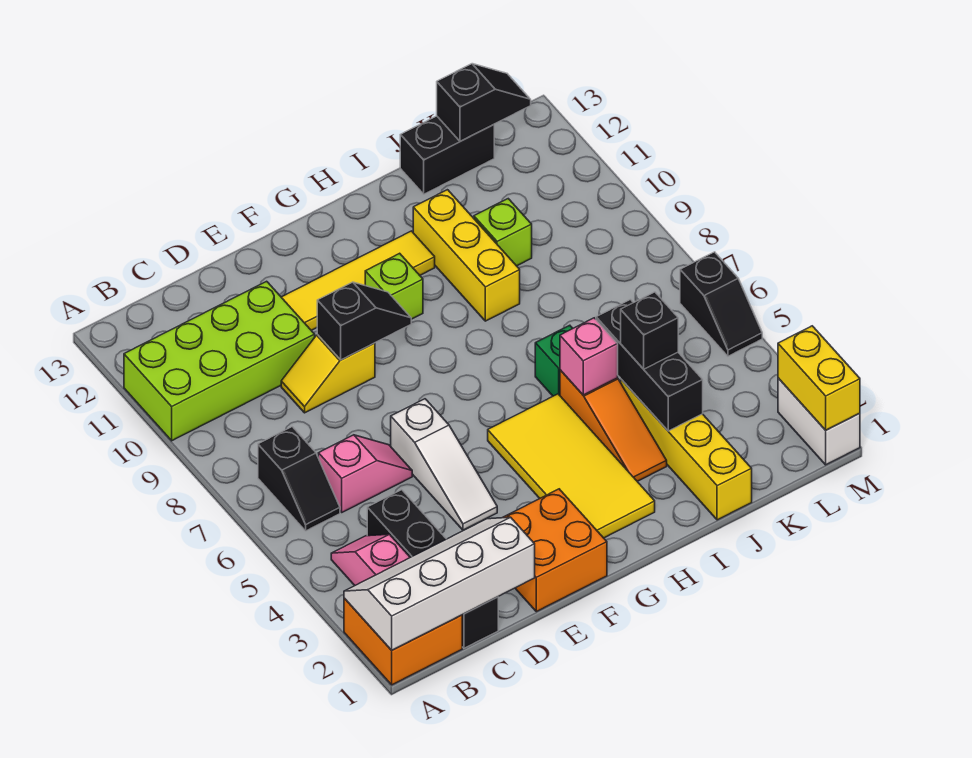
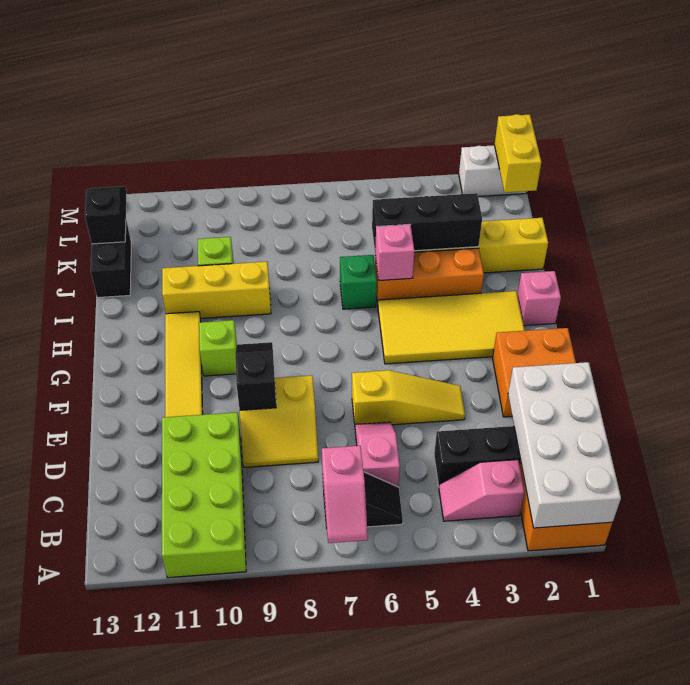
white 2x4 slope [344,517,535,650] -> white 2x4 brick [508,362,621,528]
none -> pink 1x2 slope [322,446,368,543]
yellow 1x2 slope [281,335,375,413] -> yellow 2x2 slope [240,375,318,467]
white 1x3 slope [391,399,497,530] -> yellow 1x3 slope [352,370,465,425]
none -> pink 1x1 brick [517,271,561,326]
orange 1x3 slope [560,370,667,481] -> orange 1x3 brick [375,248,484,305]
black 1x1 brick [621,292,678,369] -> none
yellow 1x2 brick [778,326,860,430] -> yellow 1x2 brick turned to [495,114,541,193]
black 1x2 slope [680,252,762,356] -> none

